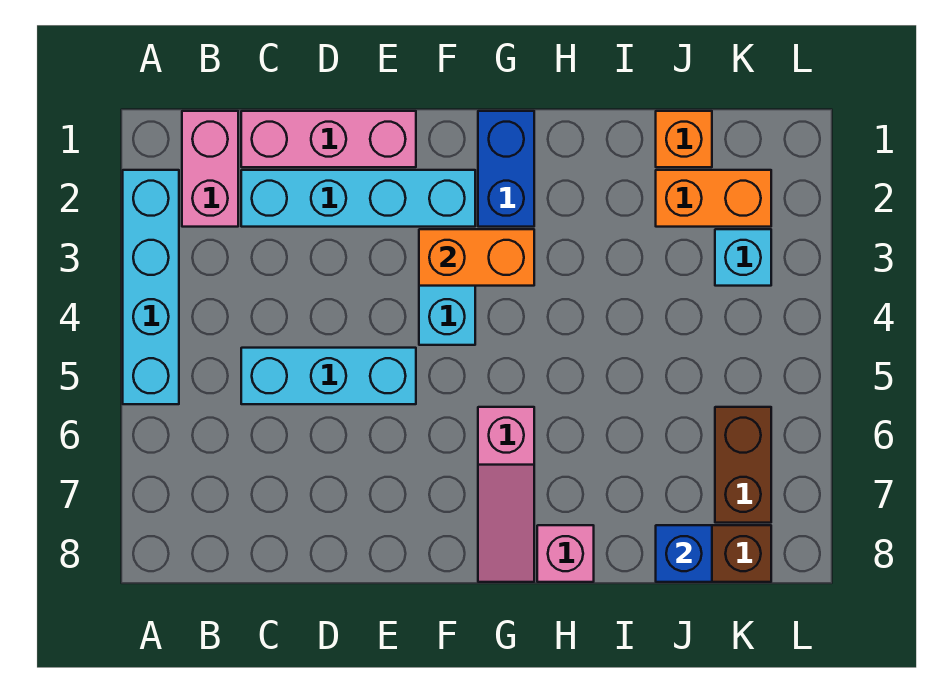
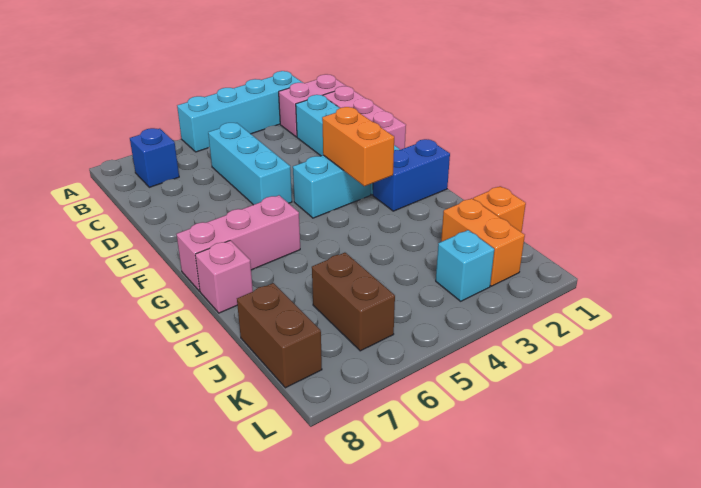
pink 1x3 slope [478,407,534,582] -> pink 1x3 brick [176,195,300,291]
blue 1x1 brick [656,525,712,582] -> blue 1x1 brick moved to [130,128,179,187]
brown 1x2 brick [715,407,771,523] -> brown 1x2 brick turned to [312,253,395,351]

